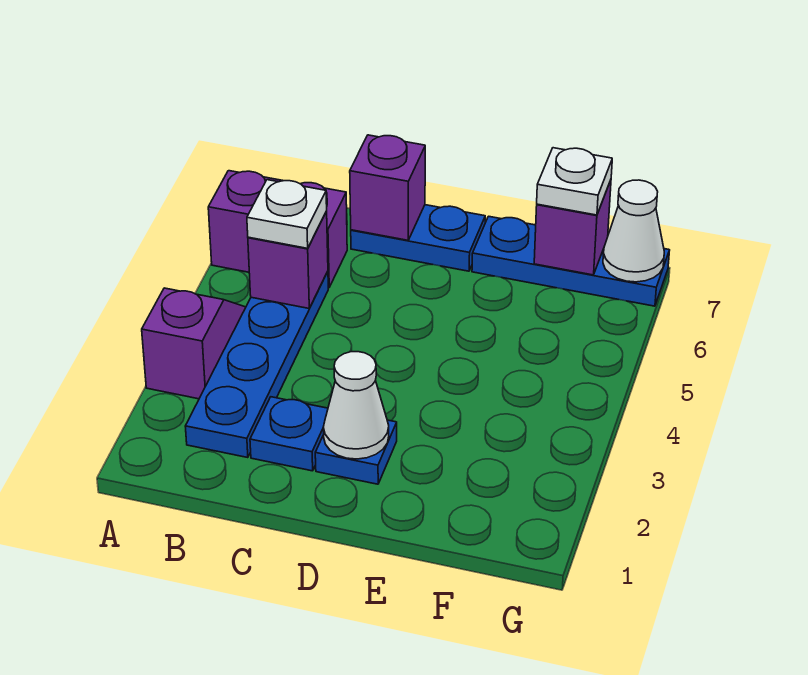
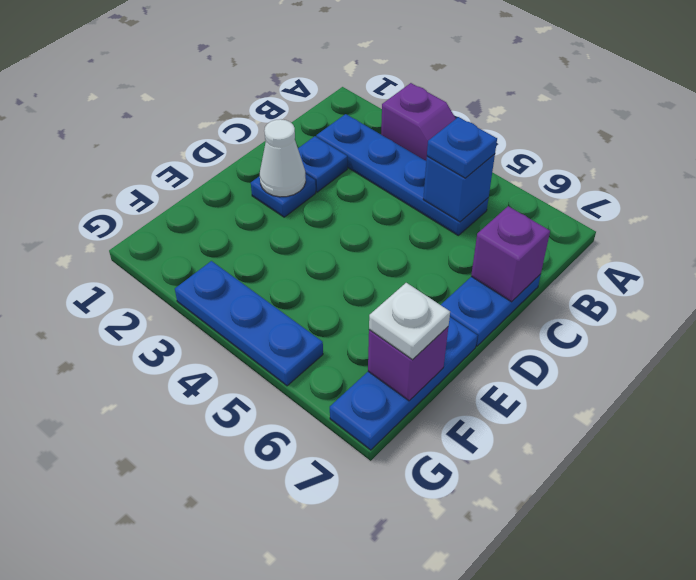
purple 1x2 brick [208,171,347,288] -> none
purple 1x1 brick [248,212,328,308] -> blue 1x1 brick [423,154,495,222]
white 1x1 plate [247,180,327,248] -> blue 1x1 plate [427,117,497,178]
none -> blue 1x3 plate [175,261,323,386]
white 1x1 cone [603,180,664,282] -> none

